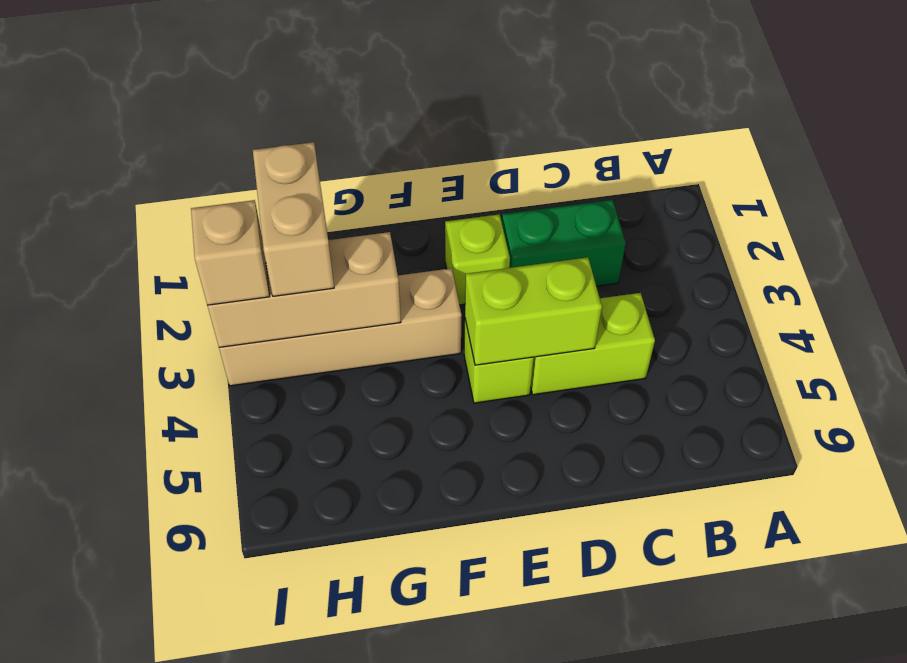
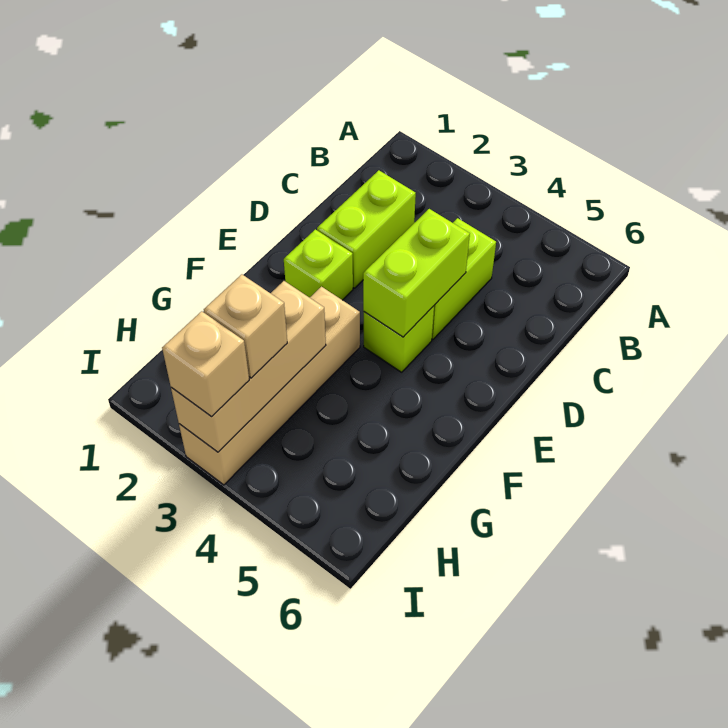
green 1x2 brick [502,200,626,286] -> lime 1x2 brick [317,170,416,288]
tan 1x2 brick [253,142,334,296] -> tan 1x1 brick [204,274,287,378]

